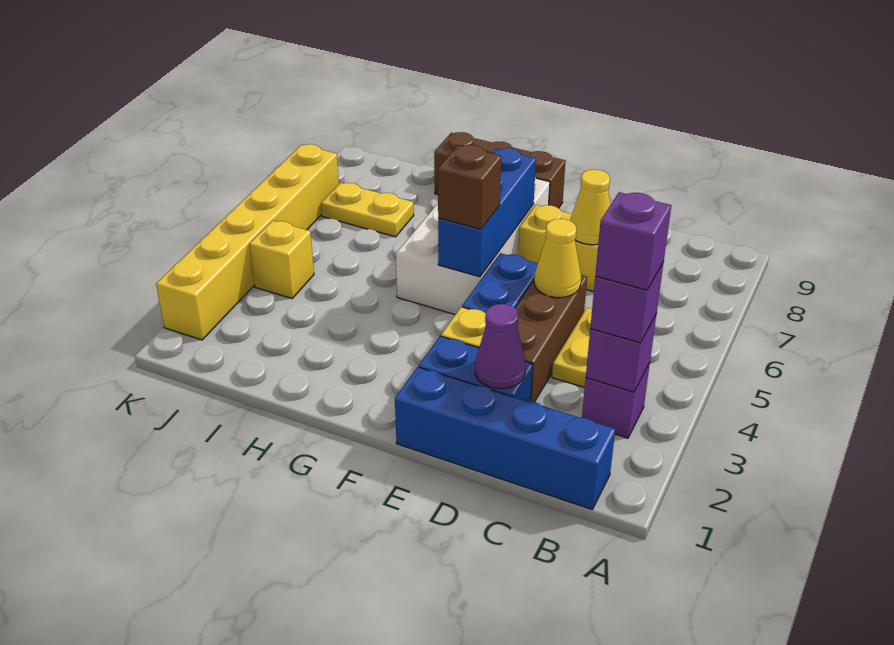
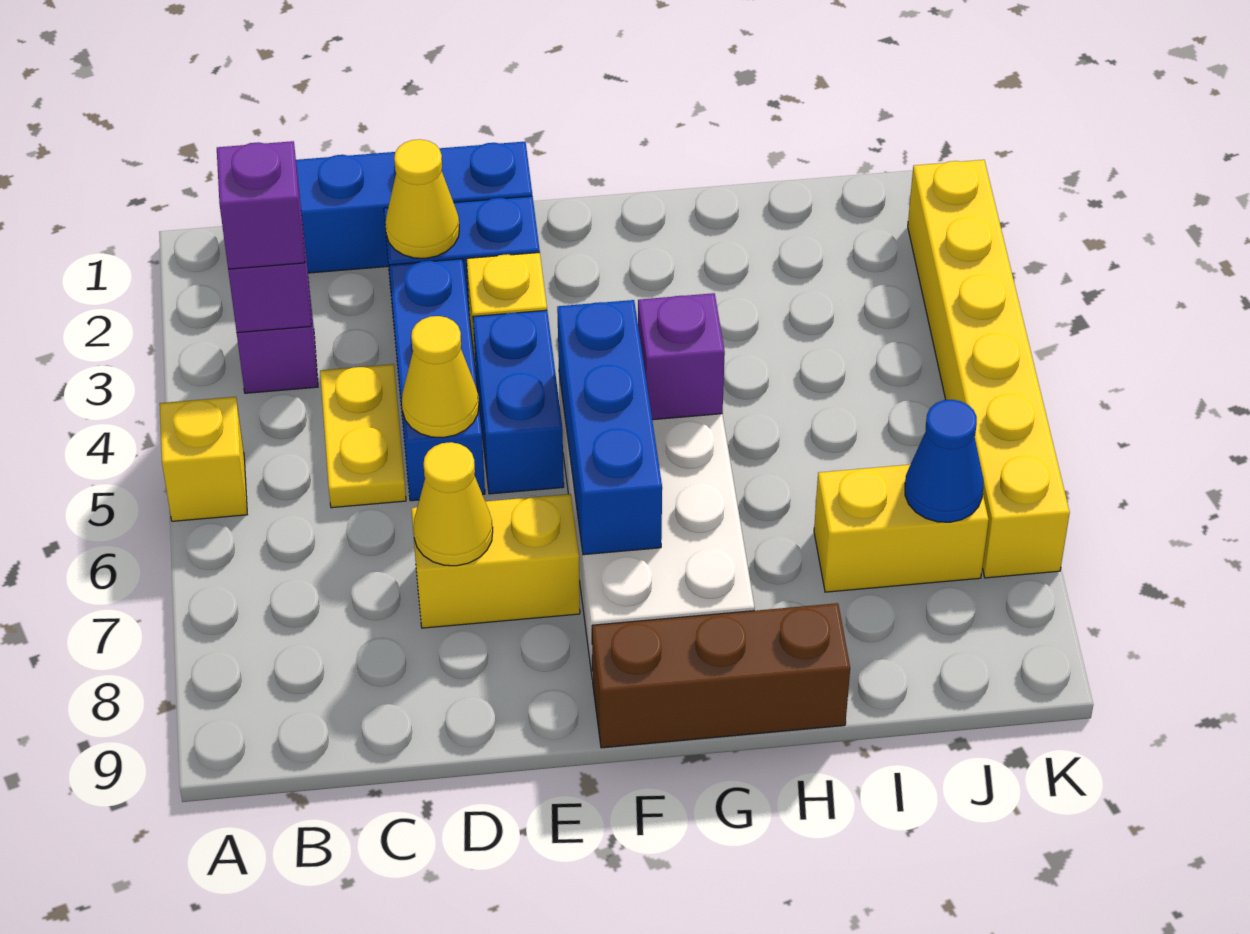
purple 1x1 brick [595,192,671,290] -> purple 1x1 brick moved to [638,293,725,420]
purple 1x1 cone [475,304,526,389] -> yellow 1x1 cone [385,139,459,258]
brown 1x3 brick [515,275,587,402] -> blue 1x3 brick [389,259,485,501]
brown 1x1 brick [438,145,501,229] -> none
yellow 1x2 plate [321,183,414,237] -> yellow 1x2 brick [814,465,989,592]
yellow 1x1 brick [250,220,314,298] -> yellow 1x1 brick moved to [160,397,247,521]
none -> blue 1x1 cone [905,400,983,522]

